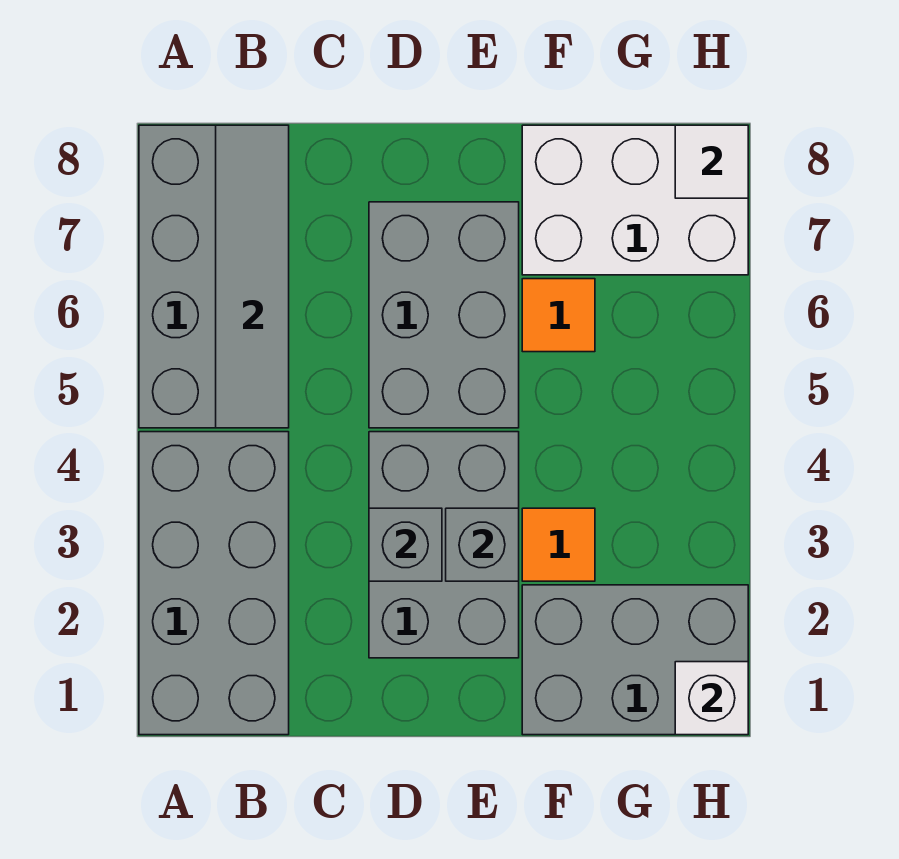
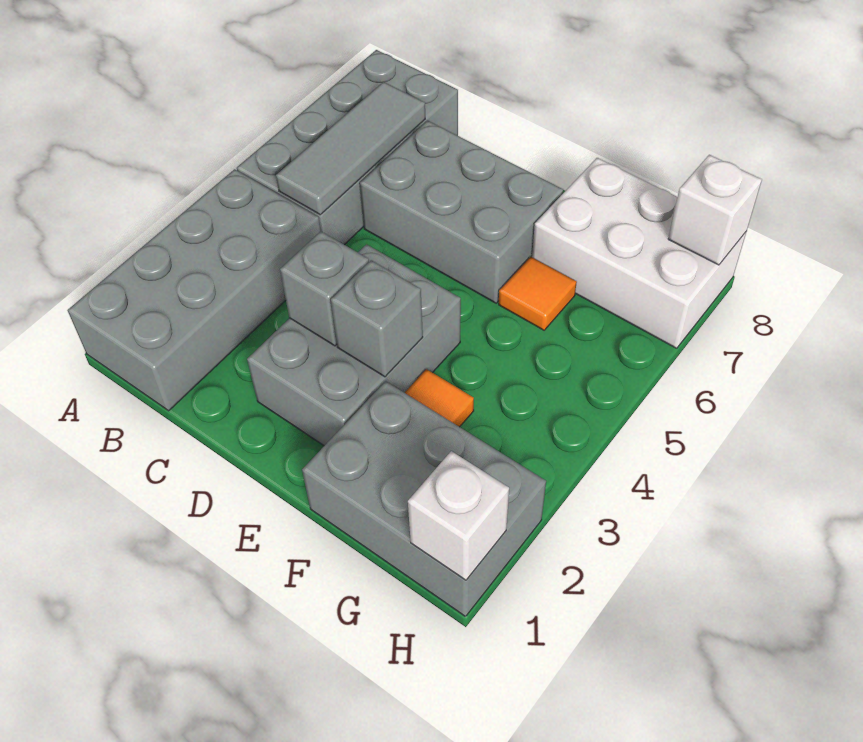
grey 1x4 tile [216,125,289,428] -> grey 1x3 tile [276,82,425,215]
grey 2x3 brick [369,202,519,428] -> grey 2x3 brick turned to [360,121,563,303]
white 1x1 tile [675,125,748,198] -> white 1x1 brick [668,155,762,265]

